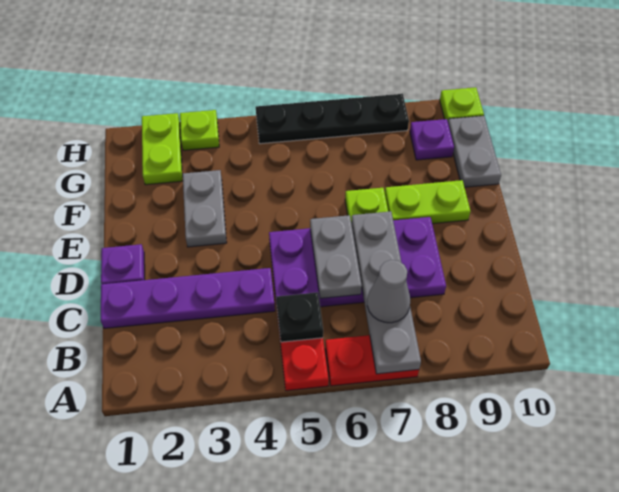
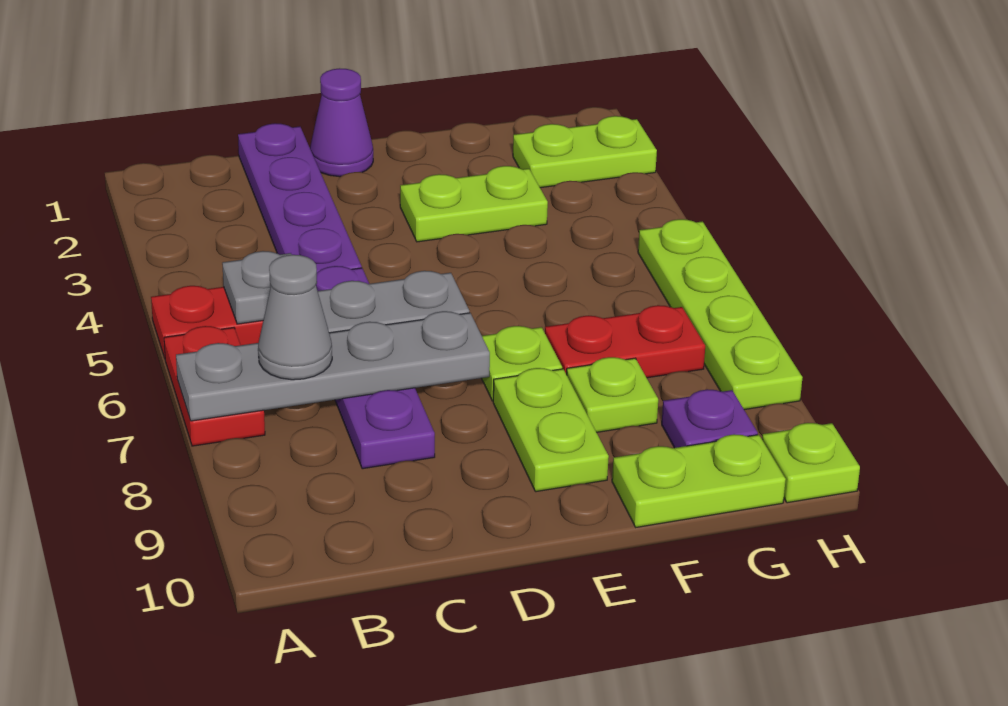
black 1x1 plate [276,292,323,342] -> grey 1x1 plate [222,251,292,324]
purple 2x4 plate [269,217,446,307] -> purple 1x4 plate [316,266,435,469]
purple 1x1 plate [101,244,145,284] -> purple 1x1 cone [310,68,373,177]
grey 1x2 plate [183,170,227,247] -> lime 1x2 plate [400,166,548,242]
none -> red 1x2 plate [545,305,705,378]
grey 1x2 plate [448,116,501,187] -> lime 1x2 plate [612,434,786,527]
lime 1x1 plate [180,110,219,150] -> lime 1x1 plate moved to [567,357,658,432]
black 1x4 plate [256,94,409,144] -> lime 1x4 plate [638,219,803,410]

